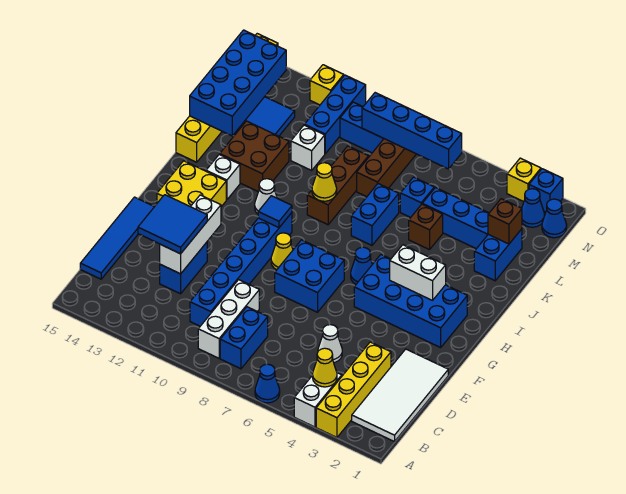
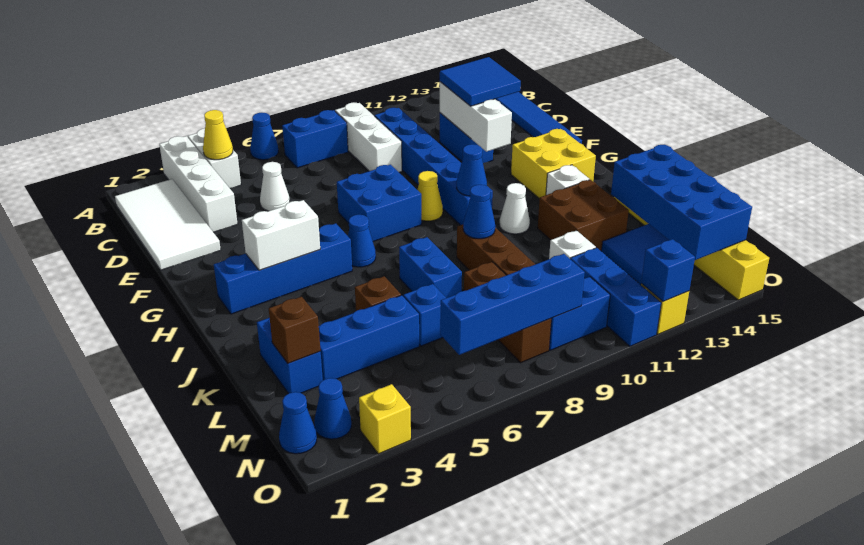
yellow 1x4 brick [316,342,391,437] -> white 1x4 brick [159,136,238,232]
blue 1x2 brick [220,307,268,369] -> blue 1x2 brick turned to [282,110,348,168]
blue 2x4 brick [354,255,467,348] -> blue 1x4 brick [214,223,352,314]
blue 1x1 tile [258,196,292,228] -> blue 1x1 cone [457,144,487,196]
yellow 1x1 cone [312,163,337,201] -> blue 1x1 cone [463,185,495,239]
blue 1x1 brick [529,169,563,212] -> blue 1x1 brick moved to [641,239,695,302]

